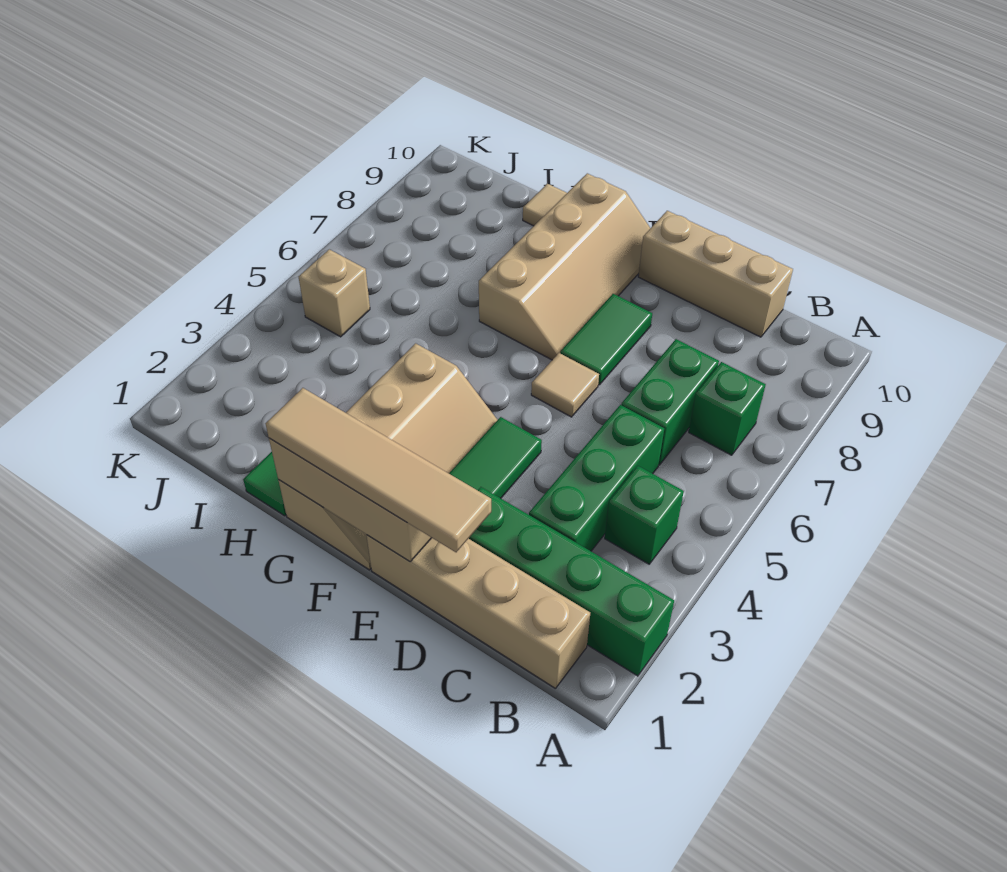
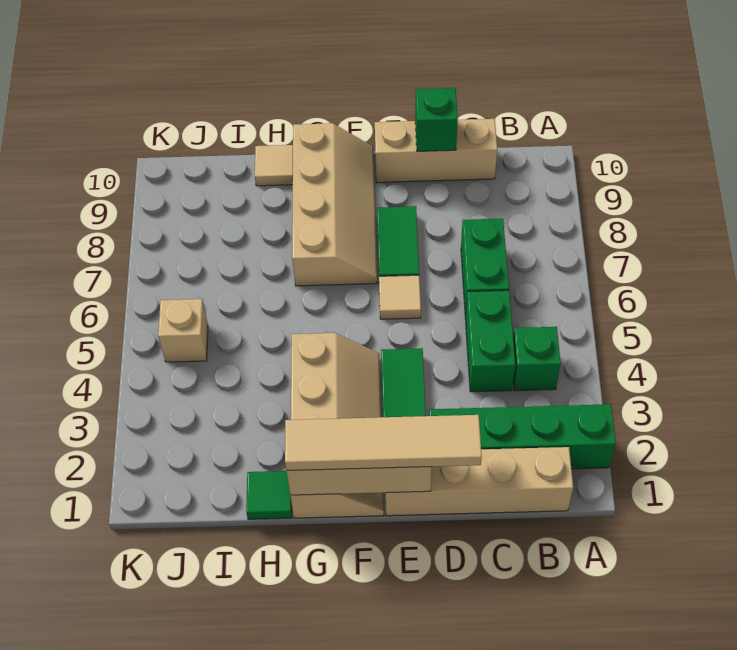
green 1x1 brick [689,362,766,455] -> green 1x1 brick moved to [415,88,458,151]
green 1x3 brick [529,405,664,551] -> green 1x2 brick [465,290,515,392]

